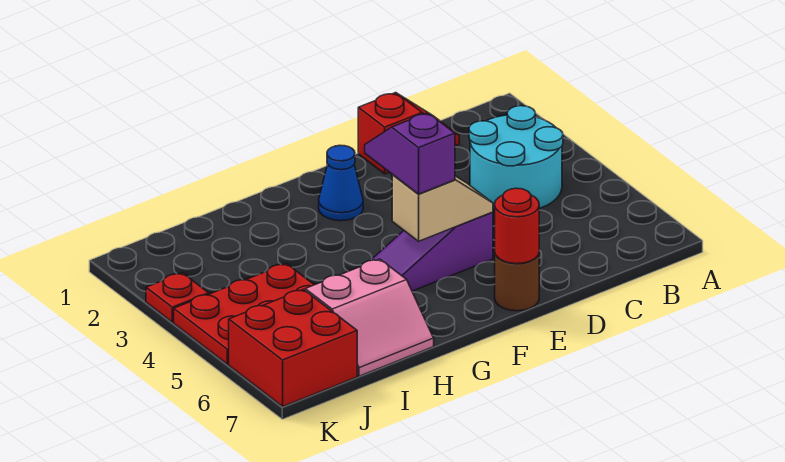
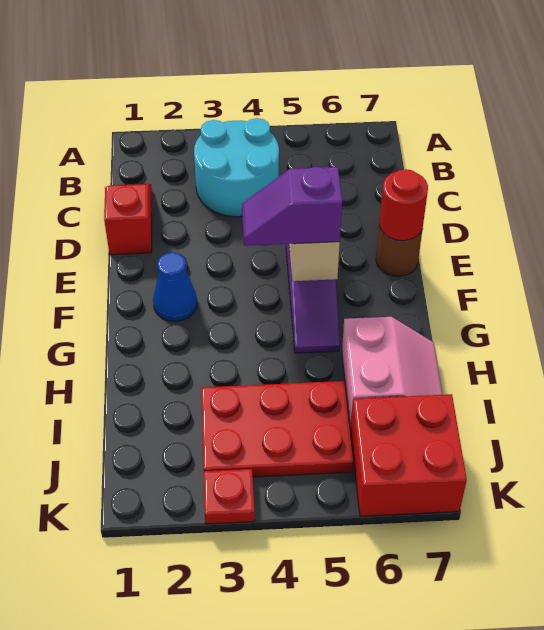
red 2x3 plate [174,264,314,365] -> red 2x3 plate turned to [201,381,354,477]

